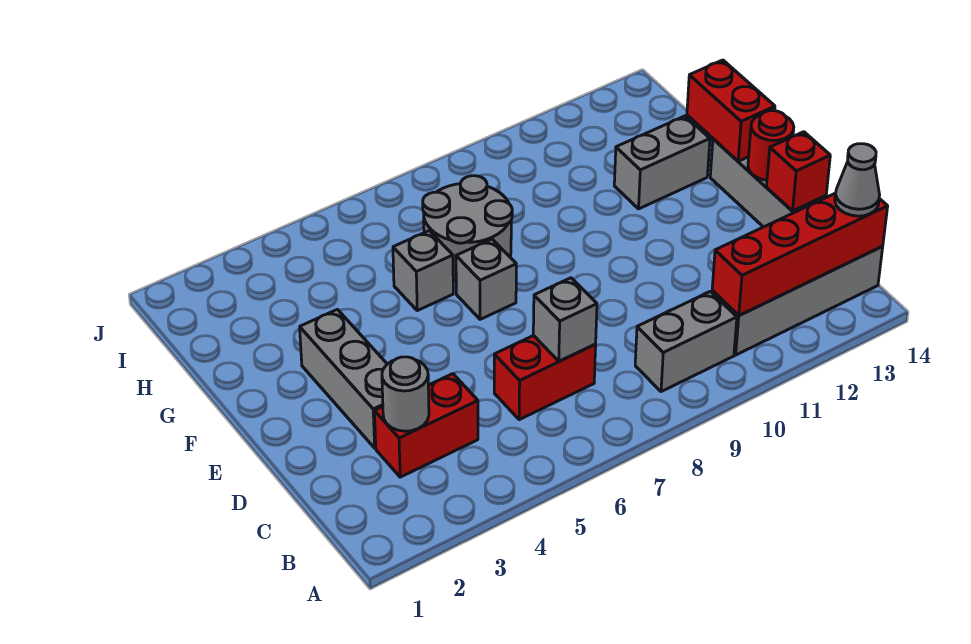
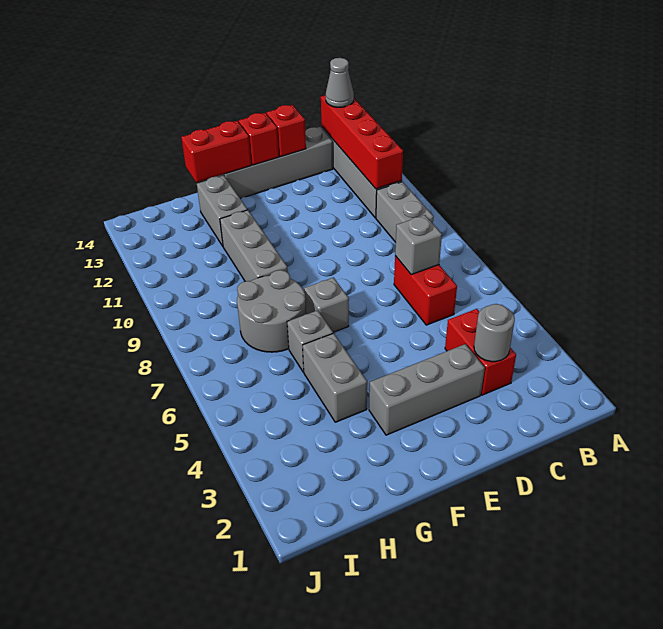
red 1x1 round brick [748,111,794,180] -> red 1x1 brick [239,113,279,165]
none -> grey 1x2 brick [303,333,367,422]
none -> grey 1x3 brick [220,210,288,282]

